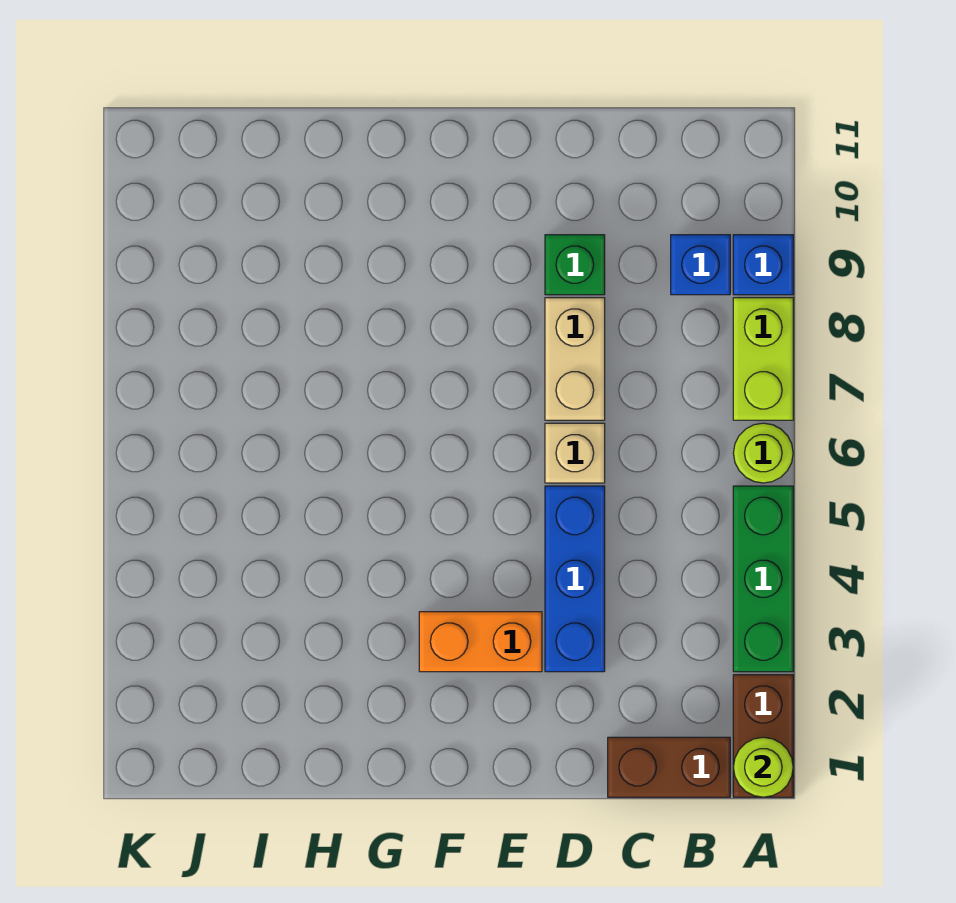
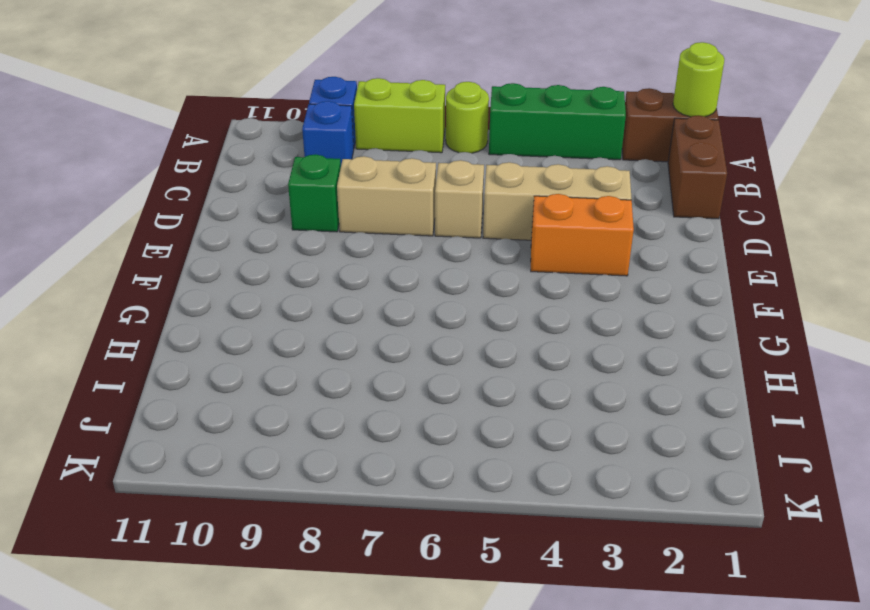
blue 1x3 brick [545,486,605,672] -> tan 1x3 brick [483,162,632,240]
orange 1x2 brick [419,612,542,672] -> orange 1x2 brick turned to [531,194,634,276]

